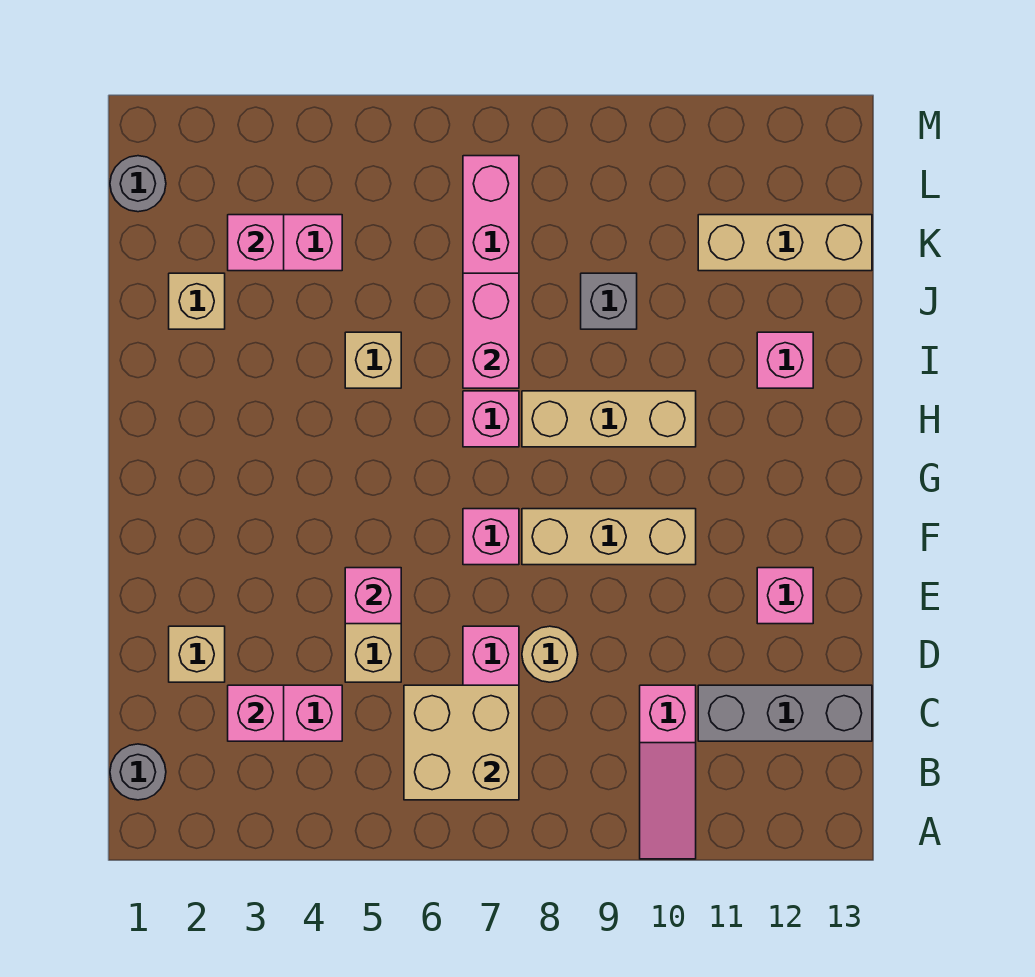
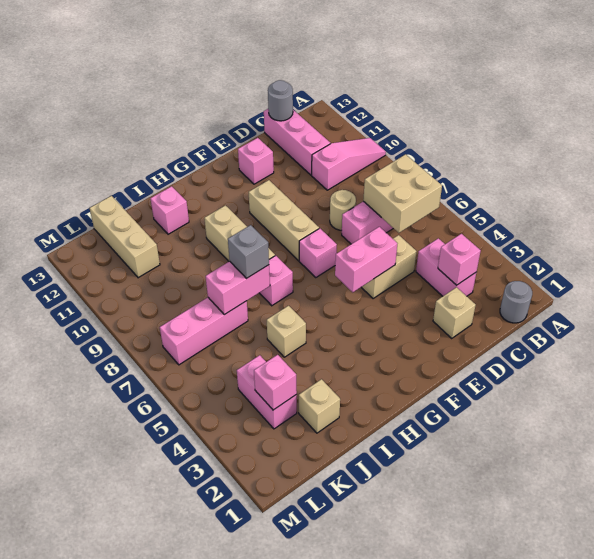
grey 1x3 brick [698,685,872,741] -> pink 1x3 brick [264,109,330,175]
pink 1x1 brick [345,568,401,624] -> pink 1x2 brick [335,227,397,292]
grey 1x1 brick [581,273,637,329] -> grey 1x1 brick moved to [228,225,269,279]
grey 1x1 round brick [110,156,166,212] -> grey 1x1 round brick moved to [268,80,293,121]

